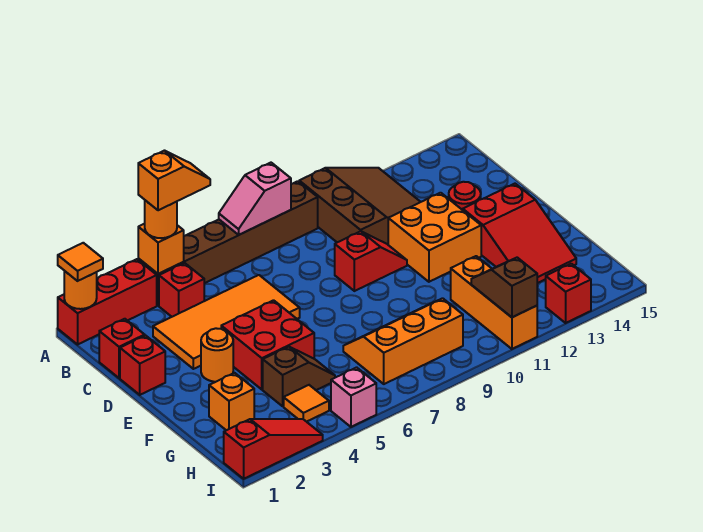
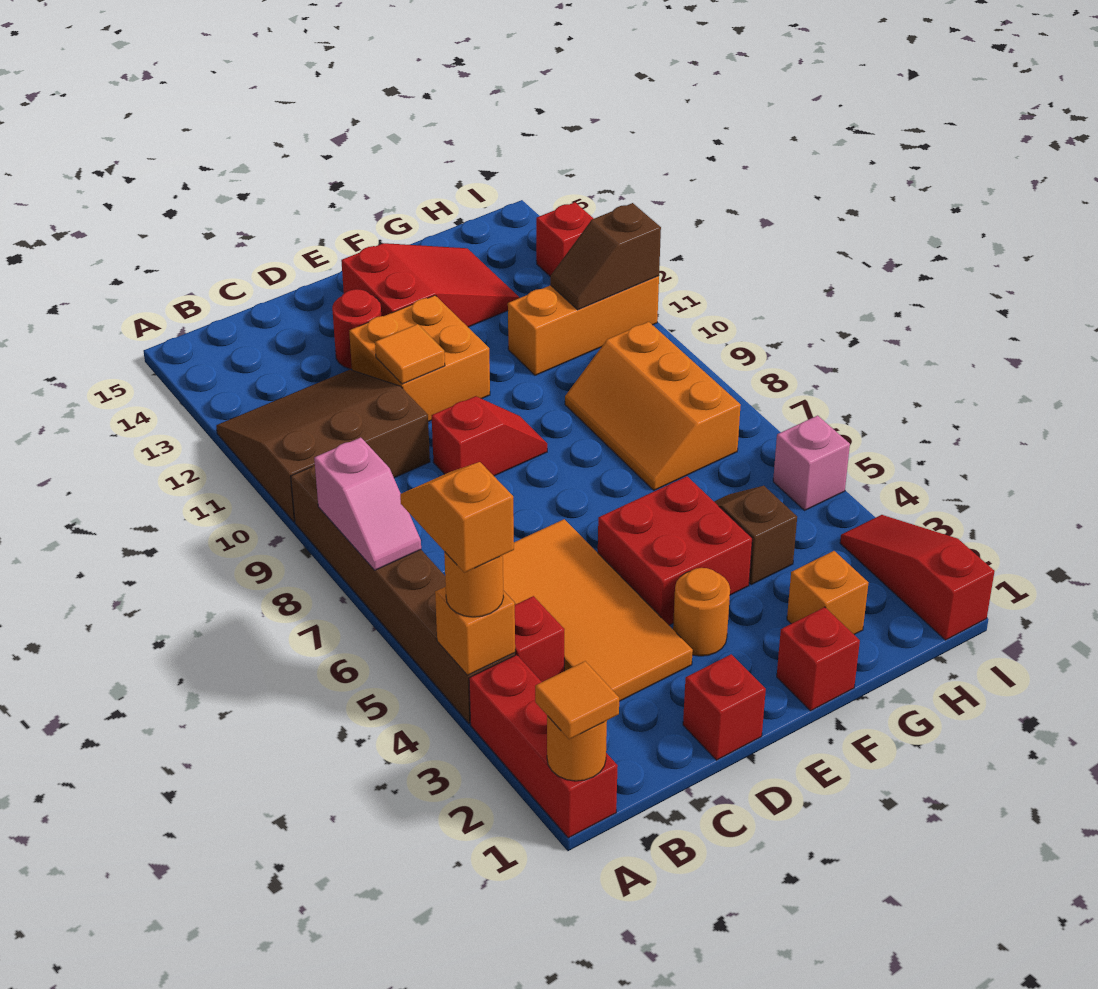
red 1x1 brick [99,319,145,378] -> red 1x1 brick moved to [777,607,860,711]
red 1x2 slope [335,231,407,291] -> red 1x2 slope turned to [432,396,547,476]
orange 1x1 tile [284,385,329,422] -> orange 1x1 tile moved to [375,324,445,384]

